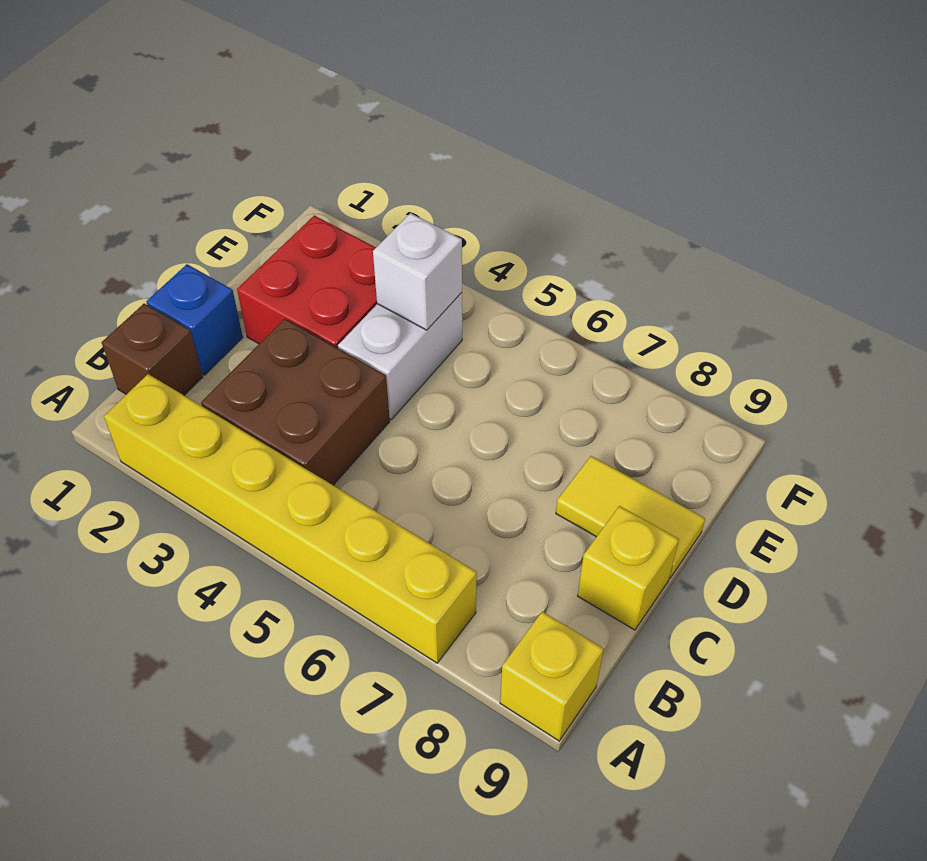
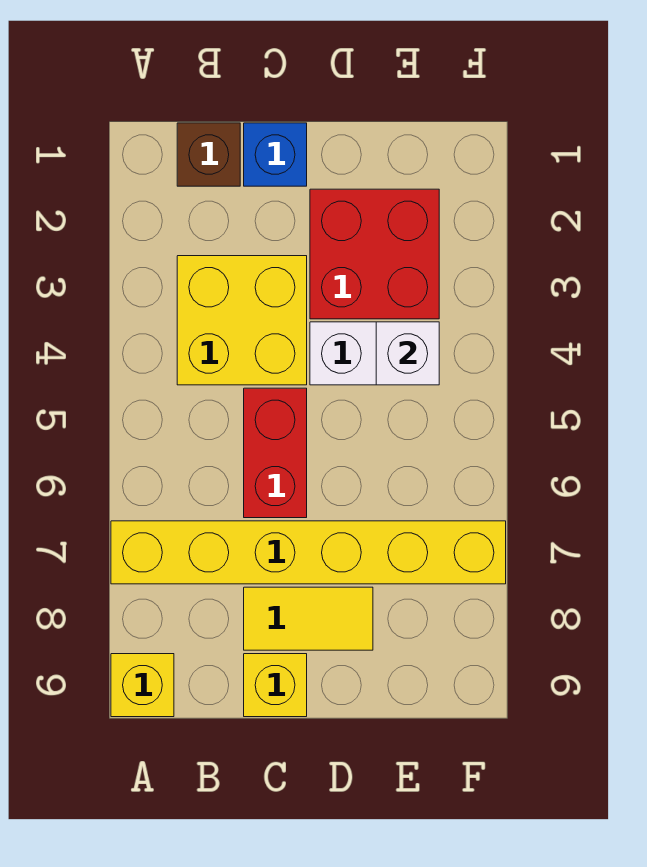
yellow 1x6 brick [104,374,477,663] -> yellow 1x6 brick turned to [111,521,506,584]
brown 2x2 brick [201,319,390,485] -> yellow 2x2 brick [177,256,307,385]
none -> red 1x2 brick [244,388,307,518]
yellow 1x2 tile [556,456,705,579] -> yellow 1x2 tile turned to [244,587,373,650]

